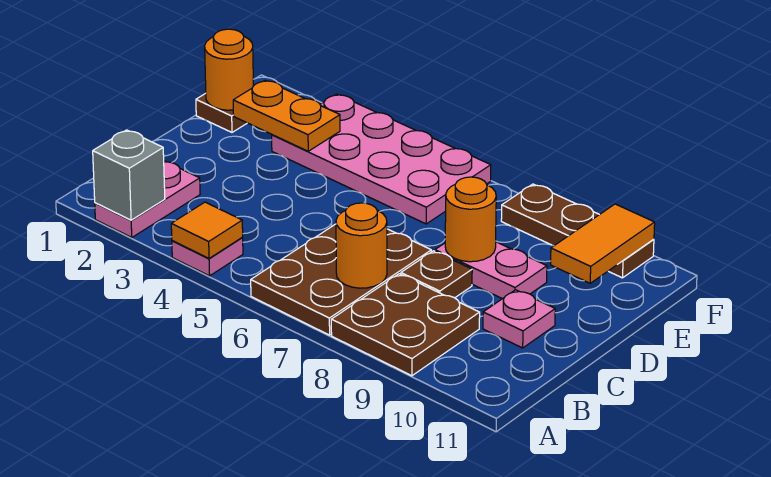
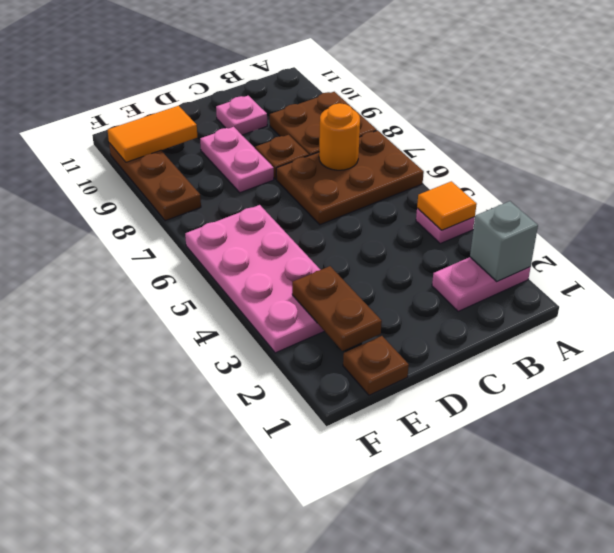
orange 1x1 round brick [445,177,496,262] -> none
orange 1x1 round brick [205,29,253,110] -> none
orange 1x2 plate [233,80,340,151] -> brown 1x2 plate [292,266,382,351]

